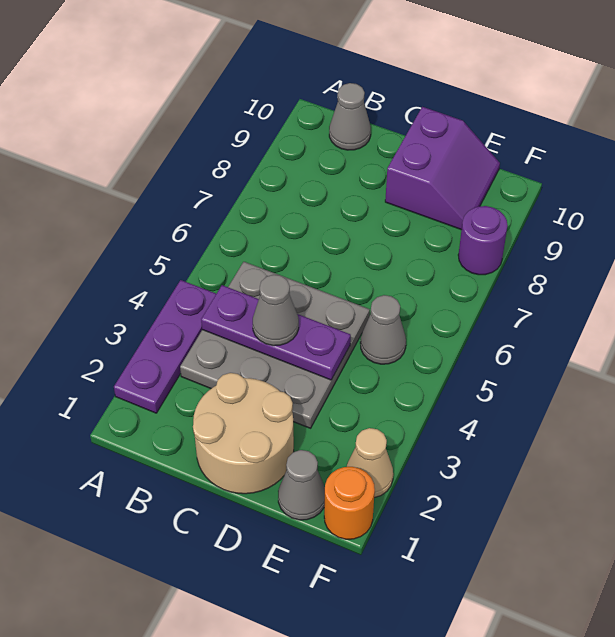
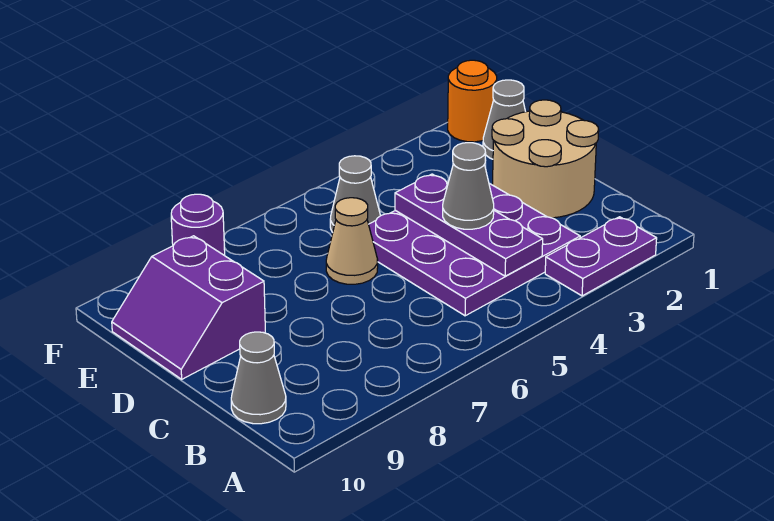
purple 1x3 plate [114,280,216,413] -> purple 1x2 plate [545,217,657,296]
grey 3x3 plate [180,262,370,428] -> purple 3x3 plate [369,183,580,316]
purple 2x2 slope [385,107,500,230] -> purple 2x2 slope turned to [112,236,265,379]
tan 1x1 cone [346,428,393,498] -> tan 1x1 cone moved to [326,198,378,284]

